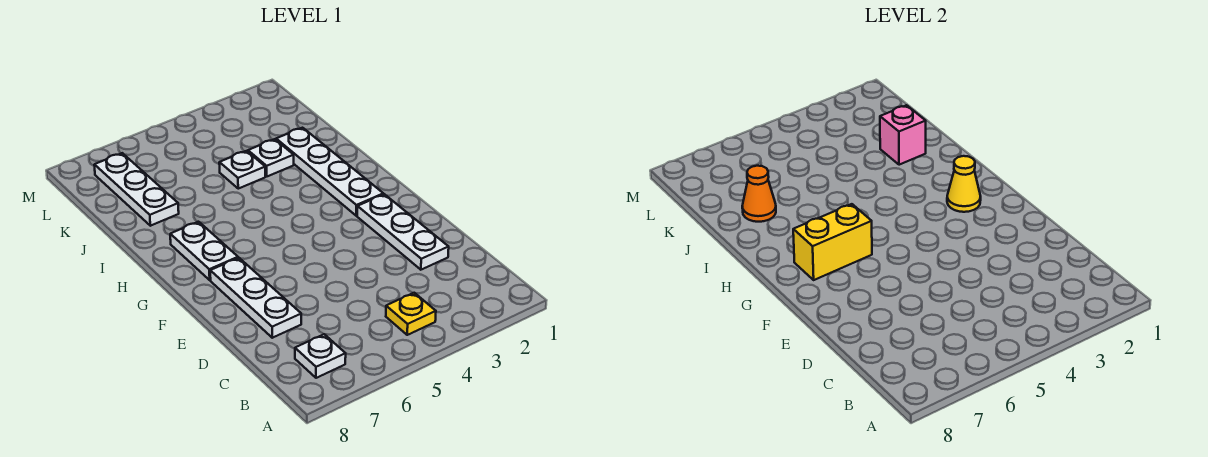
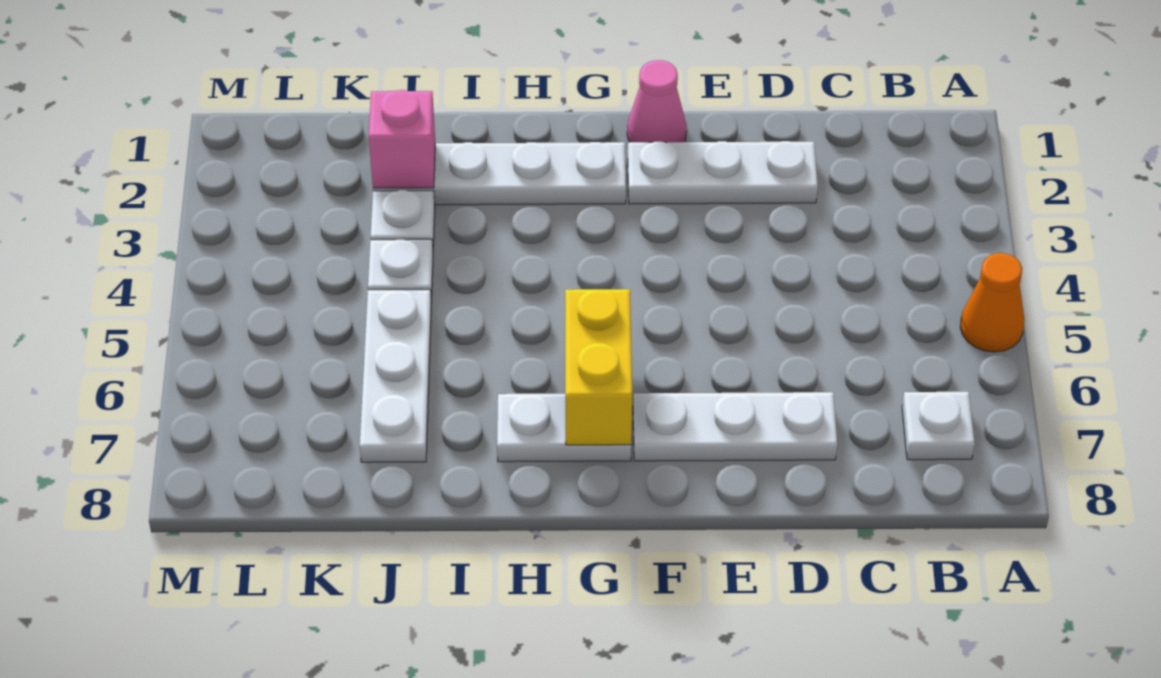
yellow 1x1 plate [386,293,436,335] -> none
none -> pink 1x1 cone [627,60,687,142]
yellow 1x1 cone [947,156,981,212] -> none
white 1x3 plate [94,153,179,226] -> white 1x3 plate turned to [360,290,431,462]
orange 1x1 cone [742,166,776,222] -> orange 1x1 cone moved to [960,253,1024,352]

